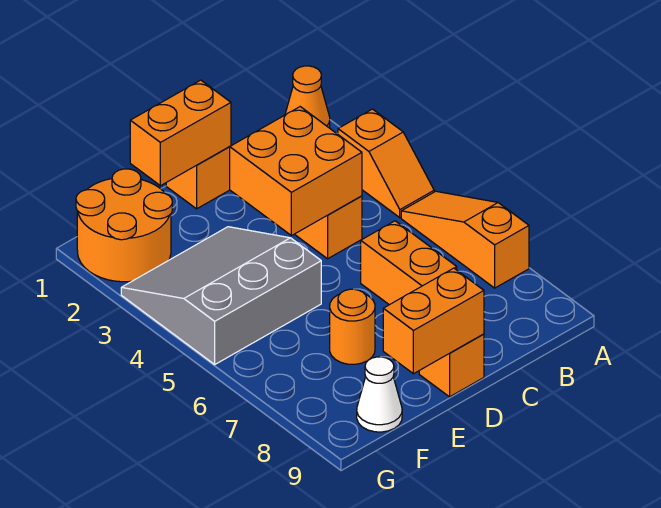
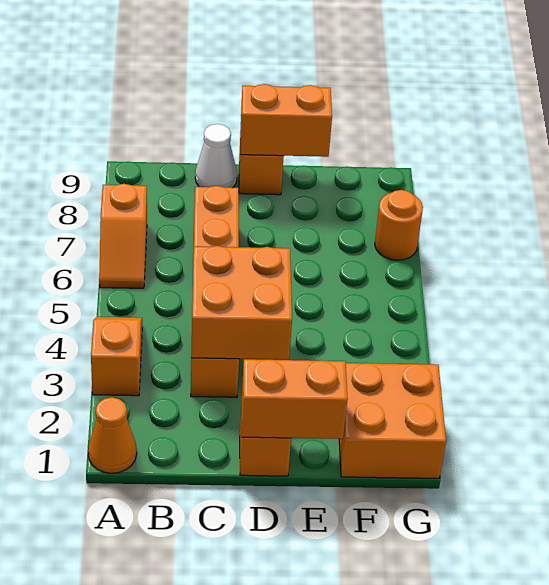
orange 1x3 slope [401,191,529,288] -> orange 1x2 slope [99,184,147,288]
grey 3x3 slope [121,227,321,364] -> none
orange 1x1 round brick [330,289,375,364] -> orange 1x1 round brick moved to [375,190,423,260]
orange 2x2 round brick [76,169,172,282] -> orange 2x2 brick [339,363,446,478]
white 1x1 cone [357,357,402,432] -> white 1x1 cone moved to [195,124,237,188]

